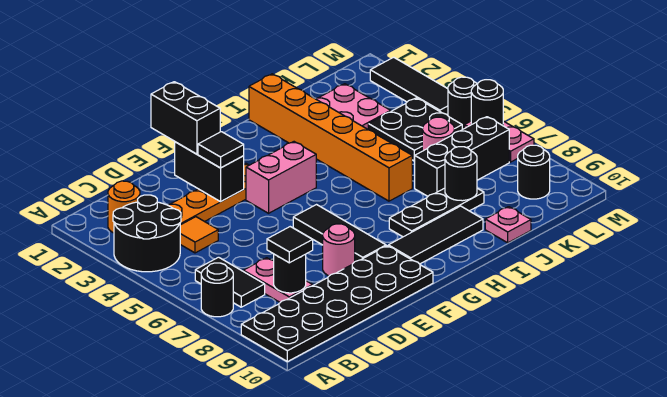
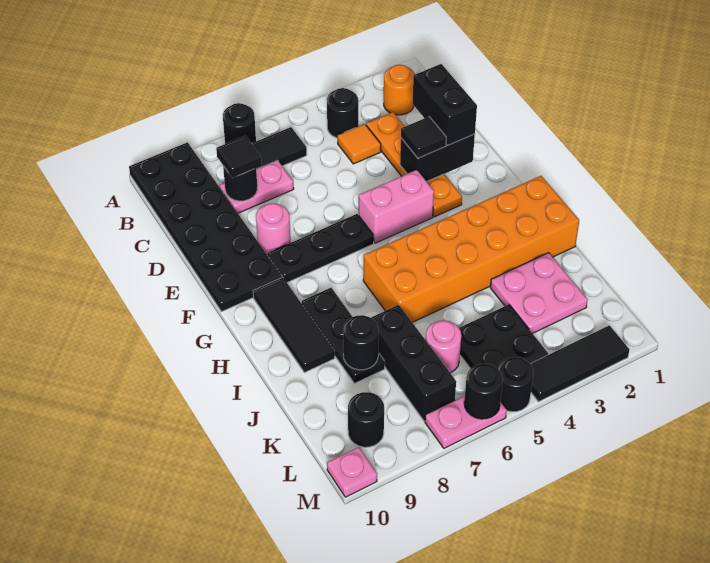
black 2x2 round brick [113,195,181,272] -> black 1x1 round brick [327,88,358,138]
black 1x2 brick [151,82,220,154] -> black 1x2 brick turned to [413,64,477,146]
pink 1x2 brick [246,142,316,213] -> pink 1x2 brick turned to [359,170,434,243]
black 1x3 tile [293,205,386,261] -> black 1x3 plate [268,214,374,282]
orange 1x6 brick [249,74,412,201] -> orange 2x6 brick [363,176,579,322]
pink 1x1 plate [485,207,531,243] -> pink 1x1 plate moved to [327,447,377,497]

